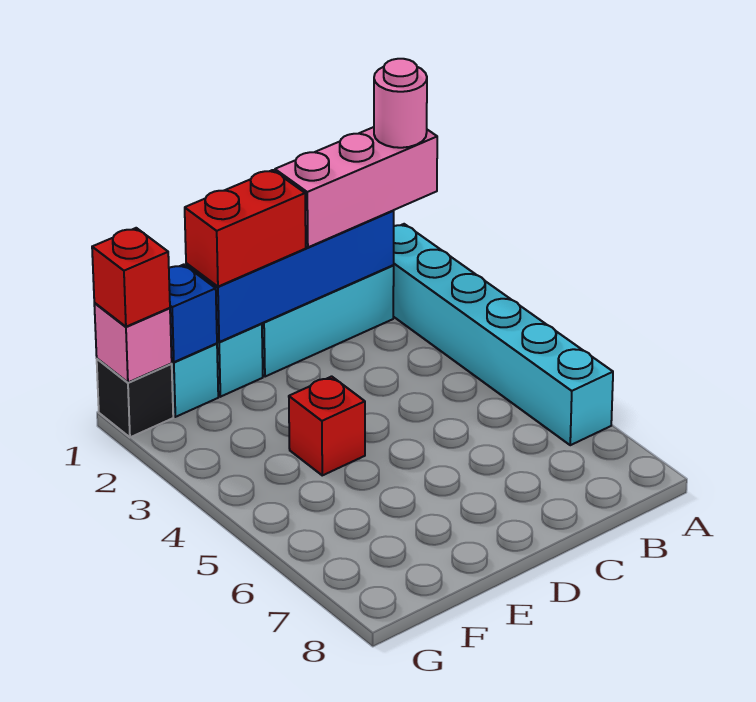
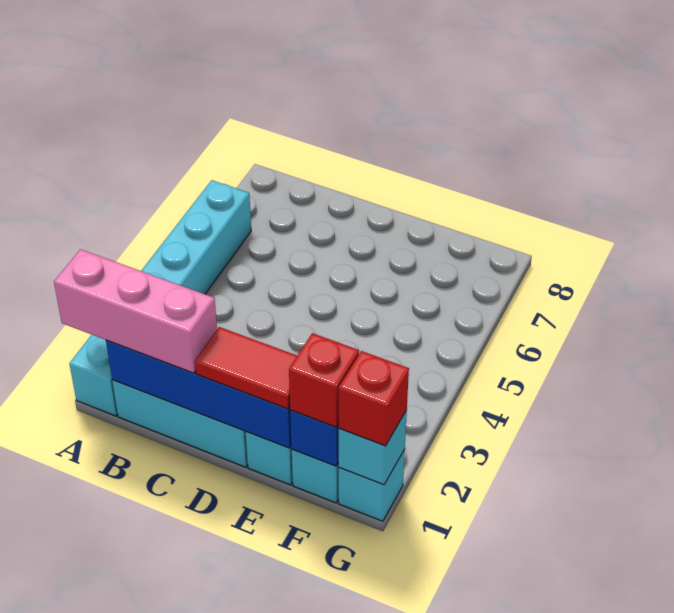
pink 1x1 round brick [374,59,427,148] -> none
red 1x2 brick [185,170,306,287] -> red 1x2 tile [195,327,297,409]
red 1x1 brick [289,376,365,475] -> red 1x1 brick moved to [289,333,359,427]
black 1x1 brick [97,359,173,437] -> cyan 1x1 brick [339,450,405,521]
pink 1x1 brick [94,303,172,382] -> cyan 1x1 brick [339,410,407,485]

